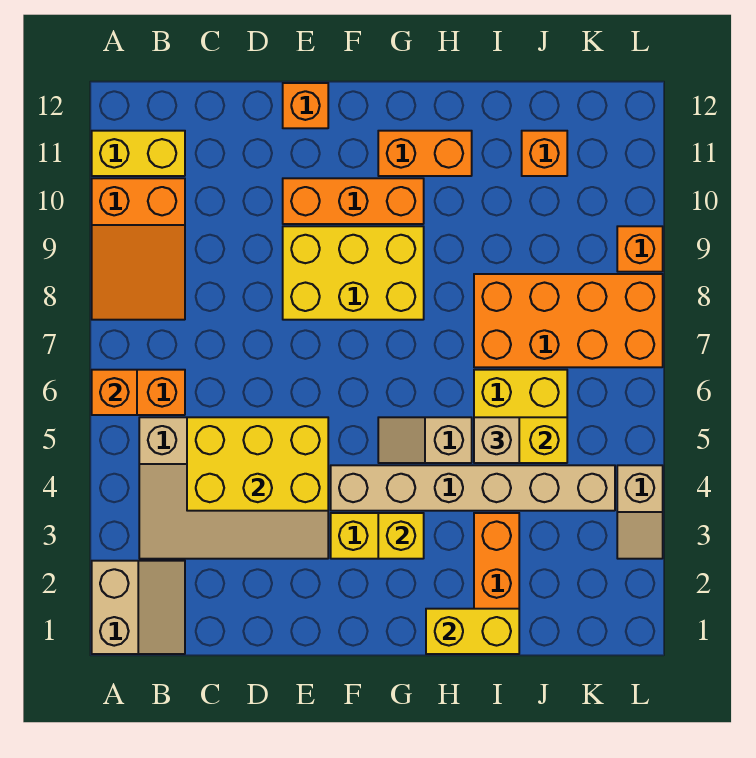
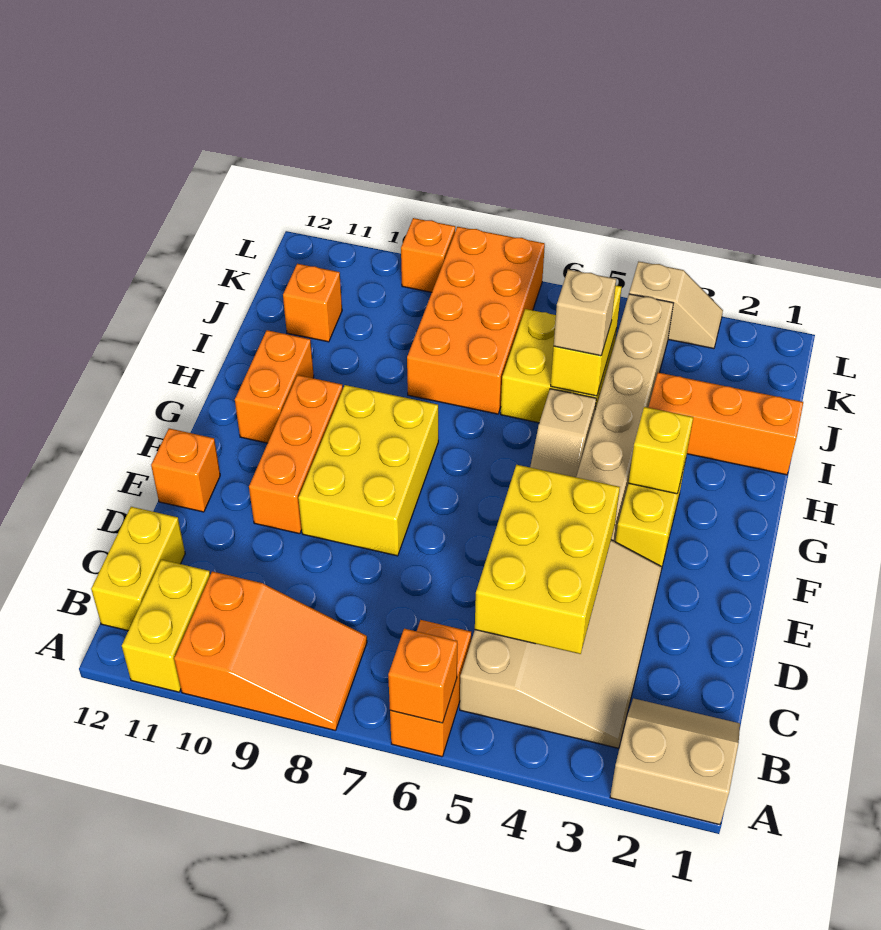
yellow 1x2 brick [426,609,519,654] -> yellow 1x2 brick moved to [91,507,185,631]

